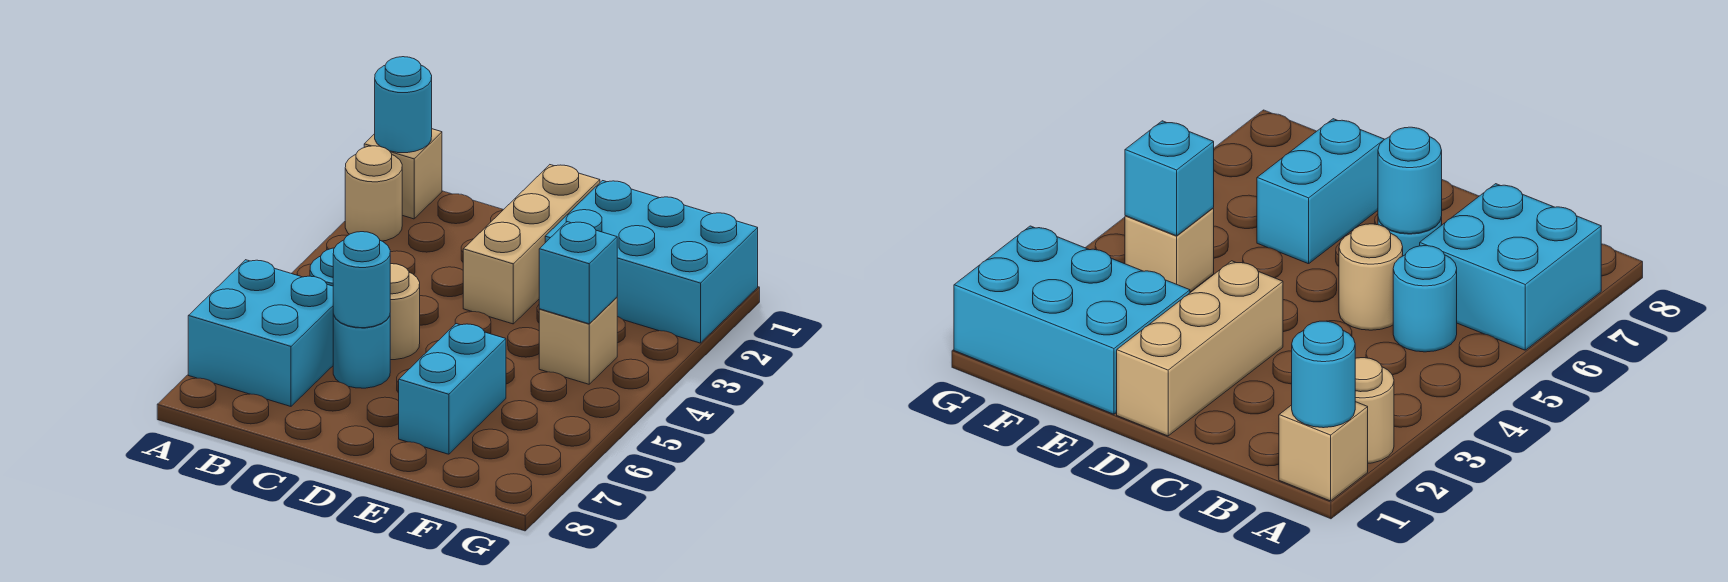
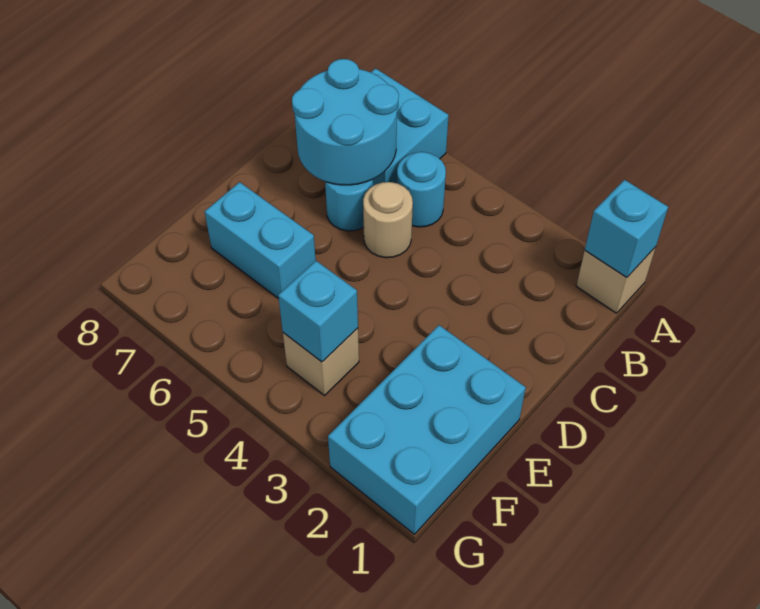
cyan 1x1 round brick [375,57,432,153] -> cyan 1x1 brick [585,180,668,277]
tan 1x1 round brick [345,146,402,241] -> none
cyan 1x1 round brick [333,232,390,328] -> cyan 2x2 round brick [292,59,399,185]
tan 1x3 brick [463,165,600,324] -> none

